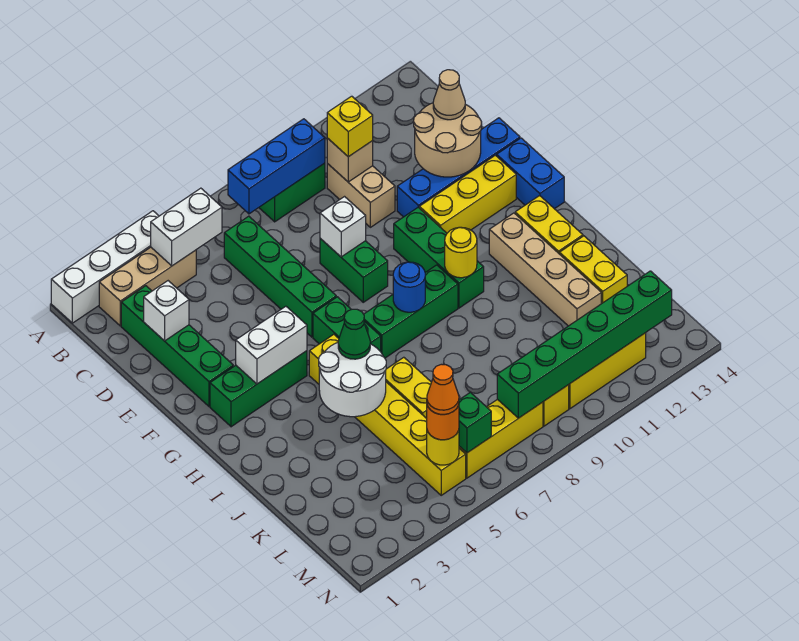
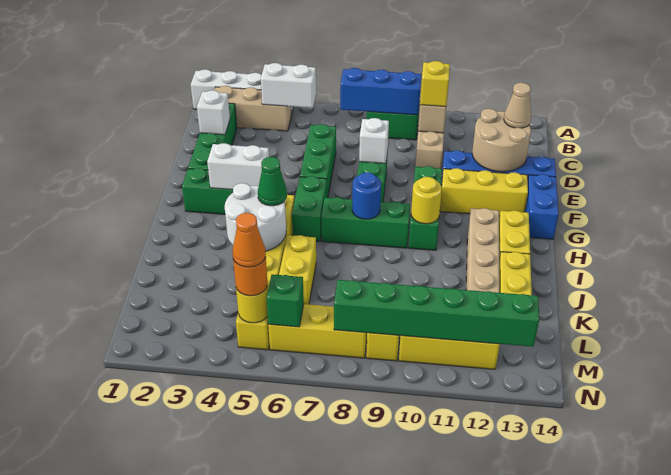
green 1x4 brick [224,216,336,337] -> green 1x3 brick [300,124,336,198]

